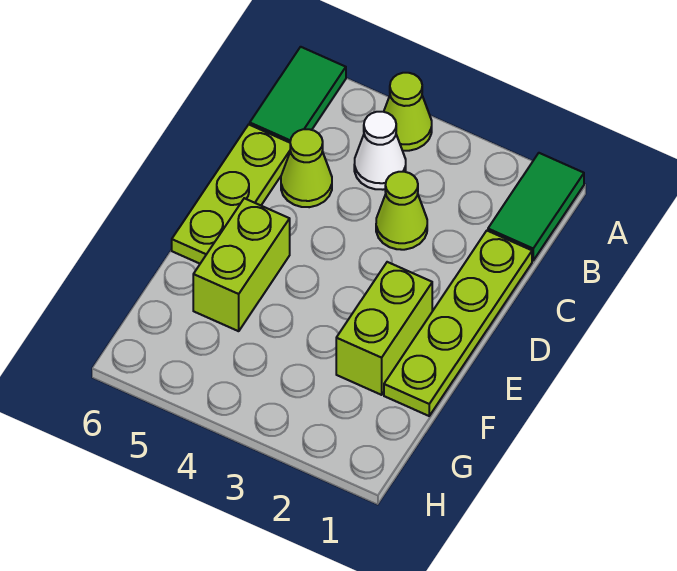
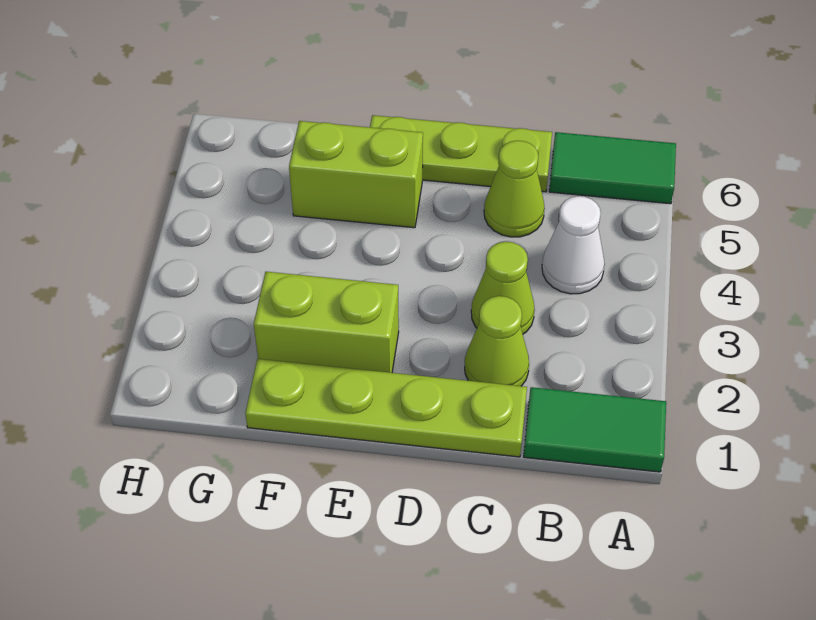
lime 1x1 cone [384,73,432,151] -> lime 1x1 cone moved to [465,296,529,386]

